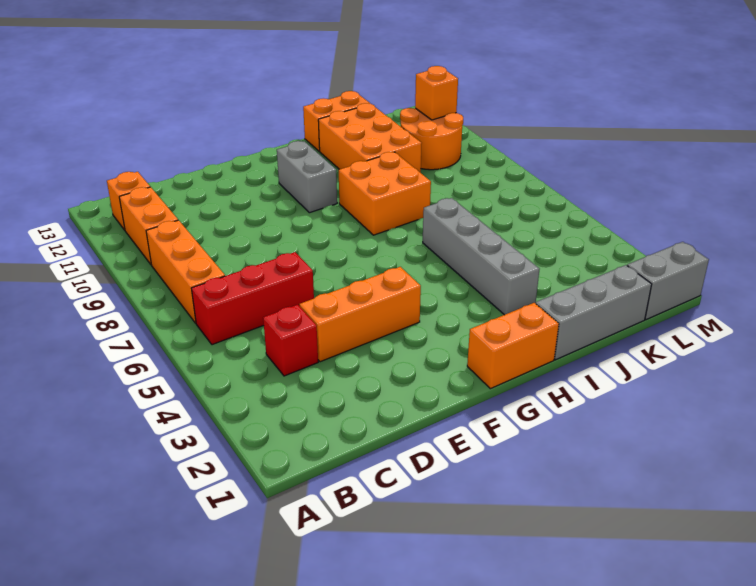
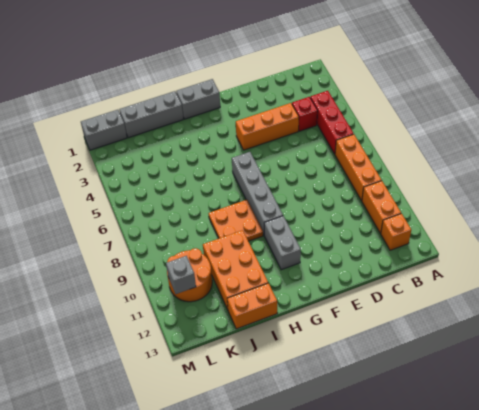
red 1x3 brick [191,252,314,345] -> red 1x3 brick turned to [310,91,354,154]
orange 1x2 brick [467,303,559,389] -> grey 1x2 brick [176,79,220,119]
orange 2x2 brick [339,152,431,235] -> orange 2x2 plate [209,200,263,241]
grey 1x4 brick [423,198,539,315] -> grey 1x4 brick moved to [232,152,283,235]
orange 1x1 brick [415,66,458,120] -> grey 1x1 brick [166,256,196,294]

